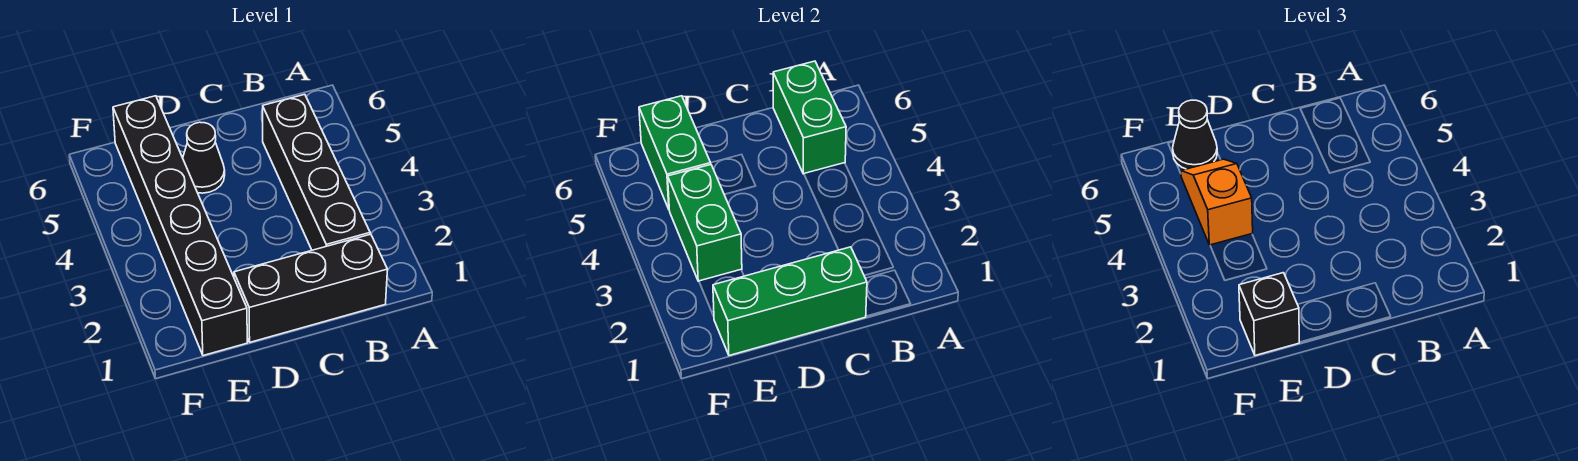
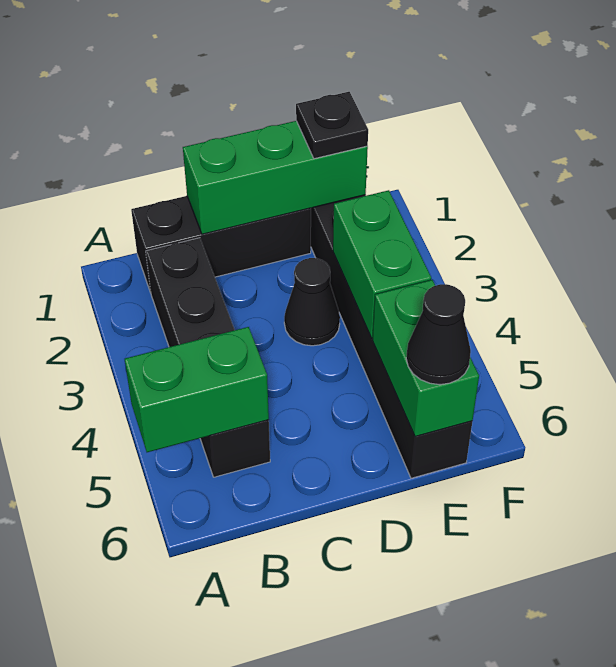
green 1x2 brick [773,61,846,174] -> green 1x2 brick turned to [124,327,269,452]
black 1x1 cone [183,122,225,193] -> black 1x1 cone moved to [284,258,340,346]
black 1x1 brick [1239,273,1299,356] -> black 1x1 plate [296,92,368,159]
orange 1x2 slope [1181,159,1253,245] -> none

